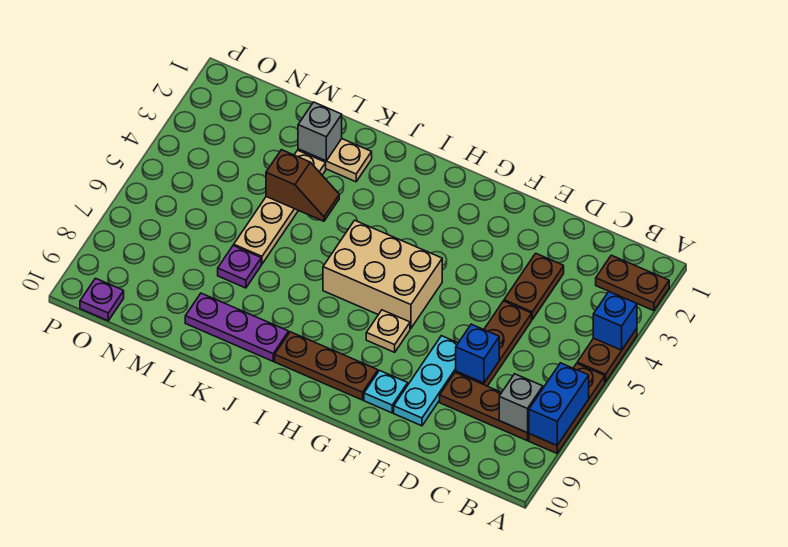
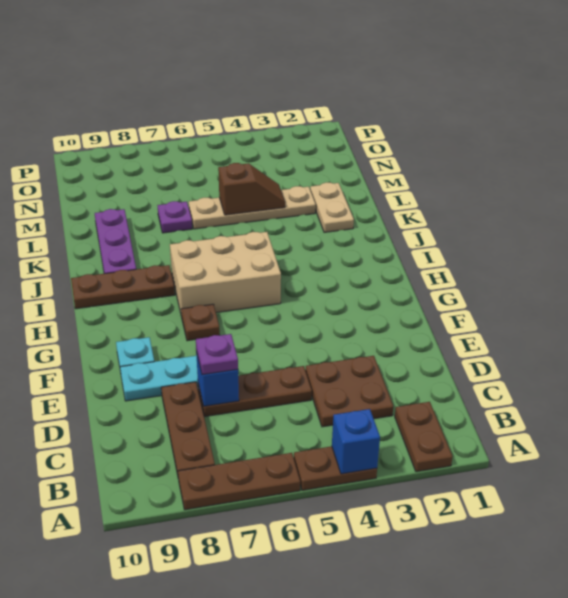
blue 1x2 brick [529,363,589,445] -> none
grey 1x1 brick [499,374,543,433] -> none
brown 1x2 plate [504,253,564,319] -> brown 2x2 plate [305,356,393,427]
tan 2x3 brick [323,220,442,329] -> tan 2x3 brick turned to [170,232,281,316]
tan 1x1 plate [366,310,410,352] -> brown 1x1 plate [181,304,220,341]
brown 1x3 plate [275,332,378,400] -> brown 1x3 plate turned to [71,265,175,309]
brown 1x2 slope [266,150,339,221] -> brown 1x2 slope turned to [218,163,285,215]
grey 1x1 brick [298,102,342,161] -> none
purple 1x1 plate [80,278,124,321] -> purple 1x1 plate moved to [196,334,238,375]

